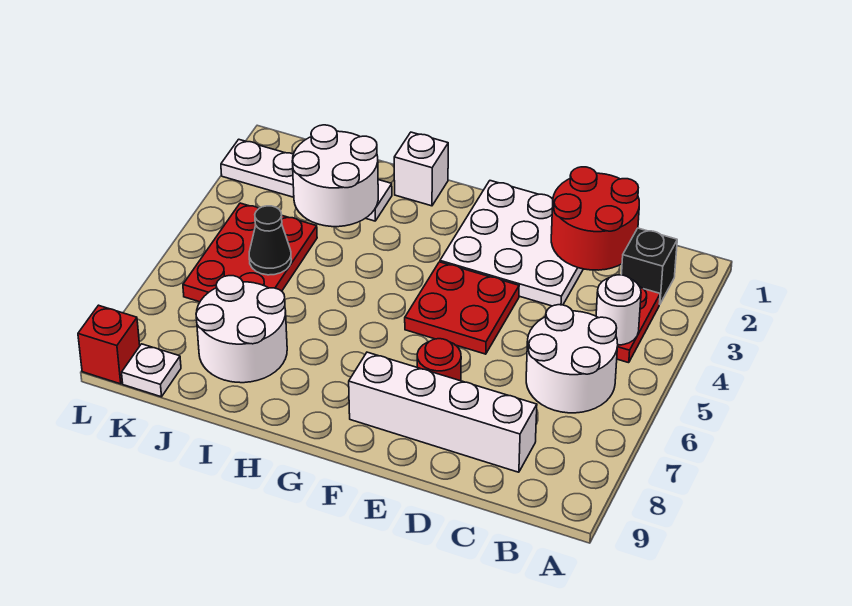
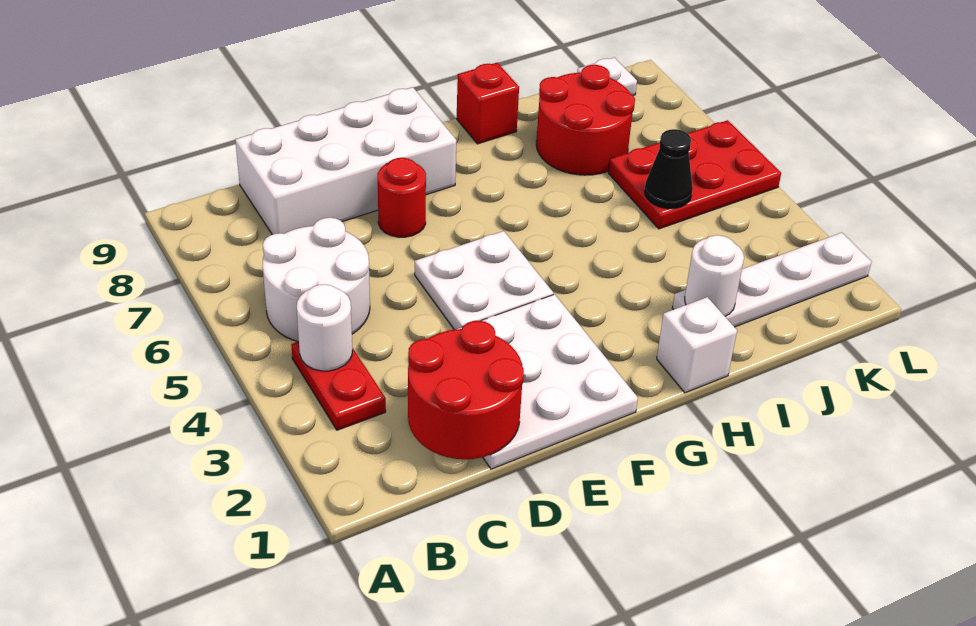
black 1x1 brick [621,228,677,304] -> none
white 1x4 brick [349,352,537,472] -> white 2x4 brick [235,87,456,235]
red 2x2 plate [405,262,519,354] -> white 2x2 plate [415,231,553,330]
white 2x2 round brick [292,125,378,227] -> white 1x1 round brick [685,235,744,316]
white 2x2 round brick [196,276,287,383] -> red 2x2 round brick [536,65,635,175]
red 2x3 plate [183,203,317,302] -> red 2x3 plate turned to [608,120,781,229]
red 1x1 brick [78,305,140,384] -> red 1x1 brick moved to [457,63,519,144]

